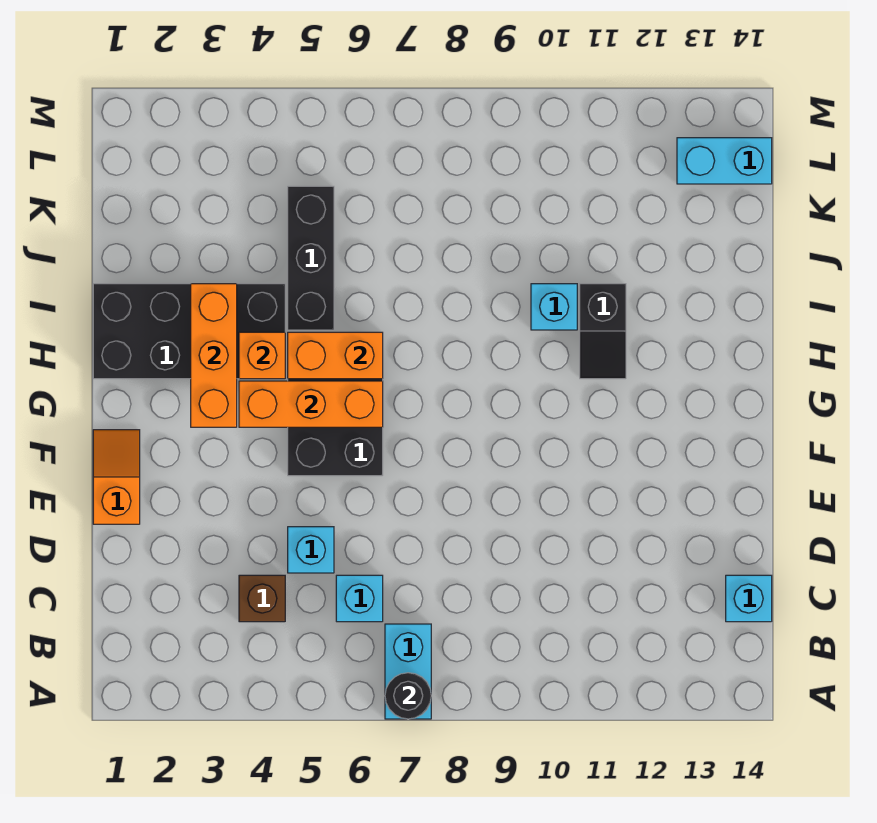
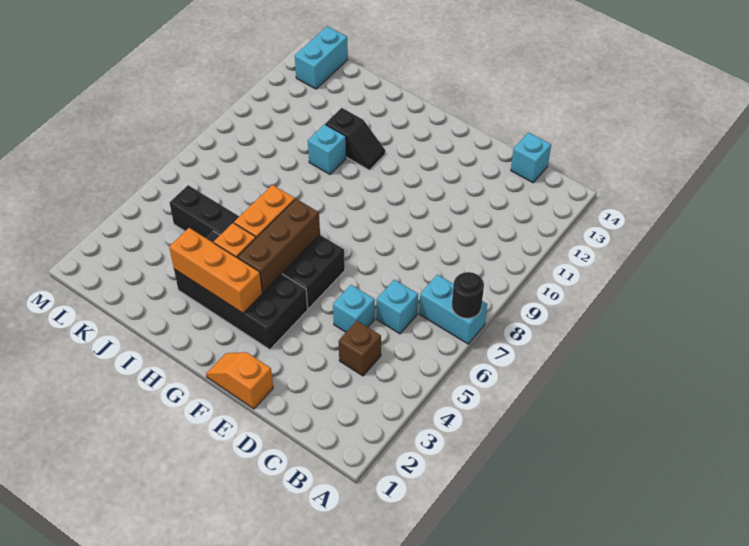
orange 1x3 brick [239,381,383,427] -> brown 1x3 brick [238,199,320,292]
black 2x4 brick [93,284,285,379] -> black 2x4 brick turned to [174,231,308,350]

